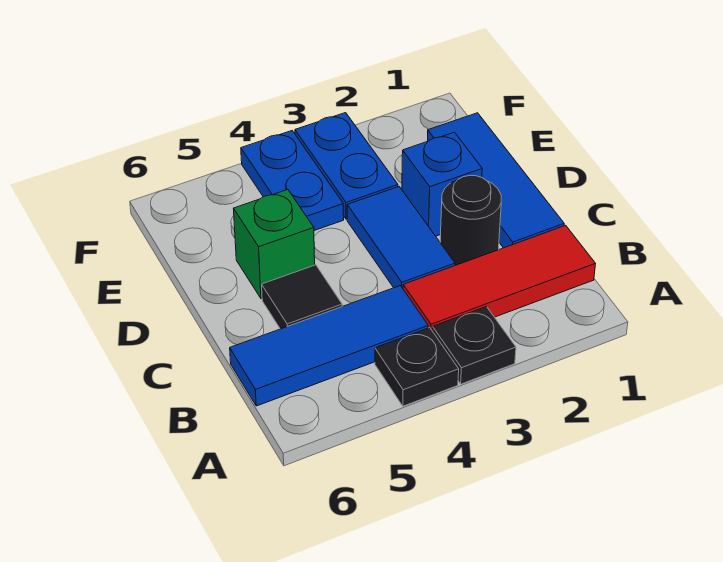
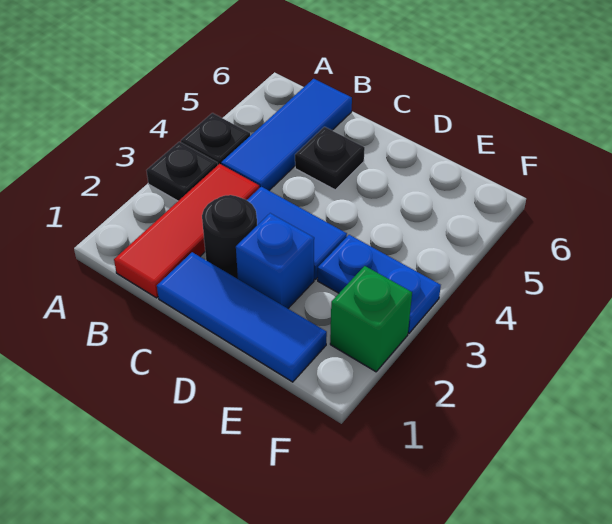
black 1x1 tile [262,265,342,329] -> black 1x1 plate [295,127,365,190]
green 1x1 brick [234,190,315,299] -> green 1x1 brick moved to [330,266,412,372]
blue 1x2 plate [241,131,344,231] -> none

